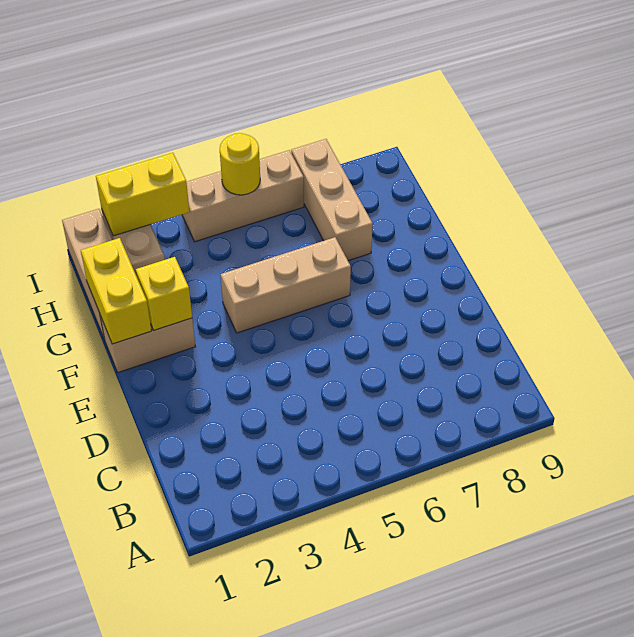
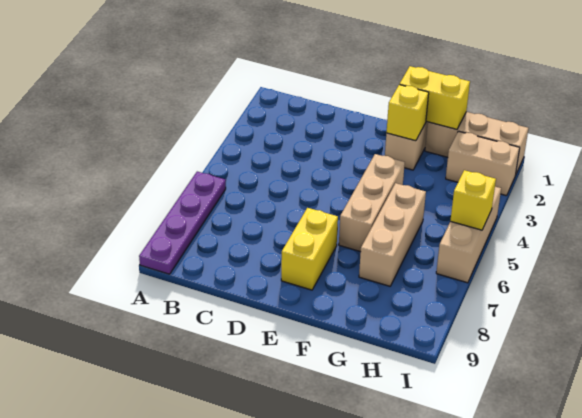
none -> purple 1x4 plate [139,172,226,274]
tan 1x3 brick [291,139,373,261] -> tan 1x3 brick turned to [359,183,426,286]
yellow 1x2 brick [96,153,189,236] -> yellow 1x2 brick moved to [281,208,338,290]
yellow 1x1 round brick [220,133,260,195] -> yellow 1x1 brick [450,170,496,230]

